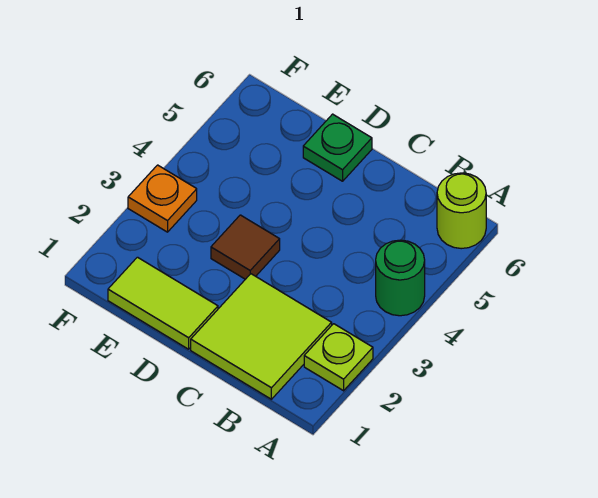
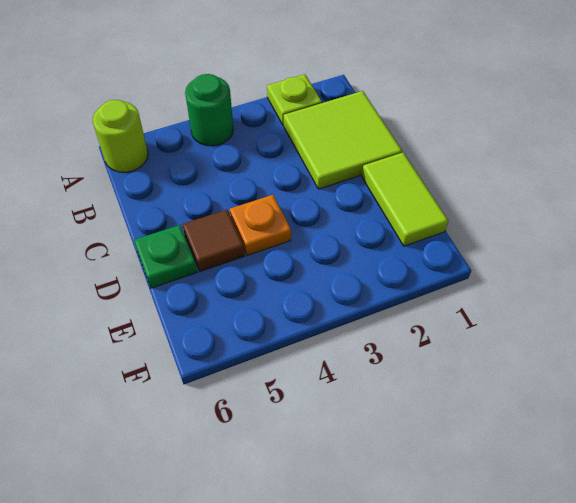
brown 1x1 tile [211,215,280,279] -> brown 1x1 tile moved to [182,210,245,271]
orange 1x1 plate [128,165,197,232] -> orange 1x1 plate moved to [230,195,291,255]

